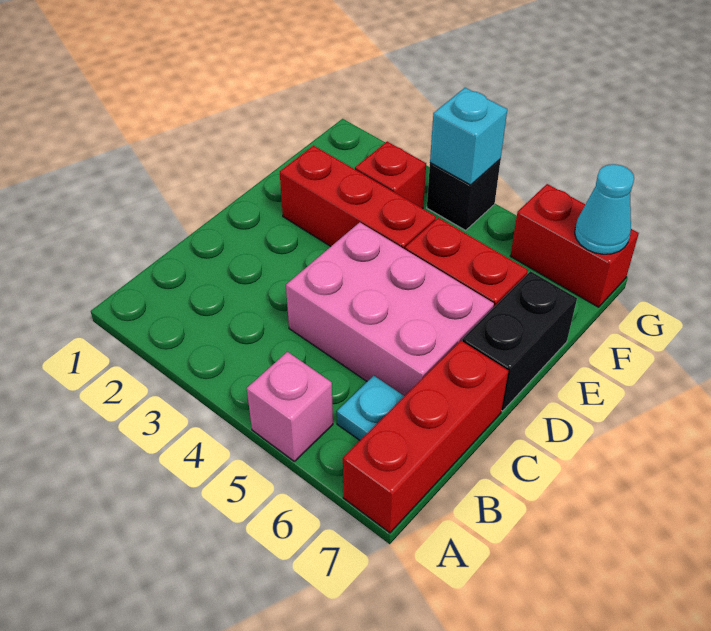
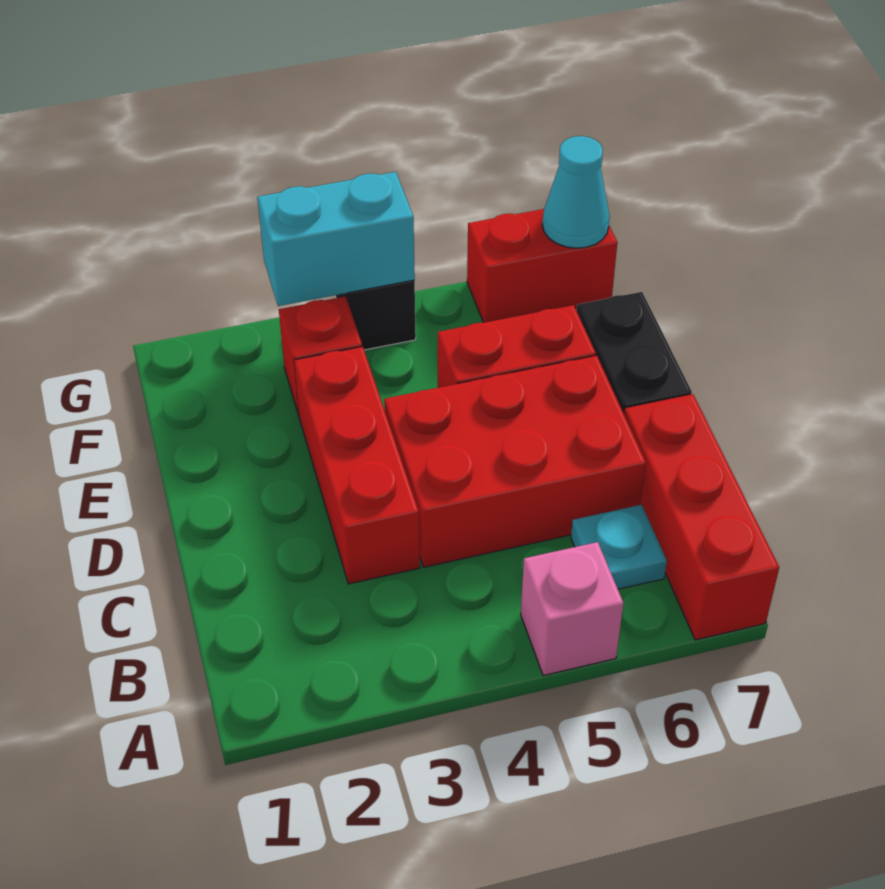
pink 2x3 brick [286,222,494,396] -> red 2x3 brick [384,356,646,567]
red 1x3 brick [280,146,436,249] -> red 1x3 brick turned to [294,347,420,584]
cyan 1x1 brick [430,88,507,185] -> cyan 1x2 brick [257,172,415,306]

